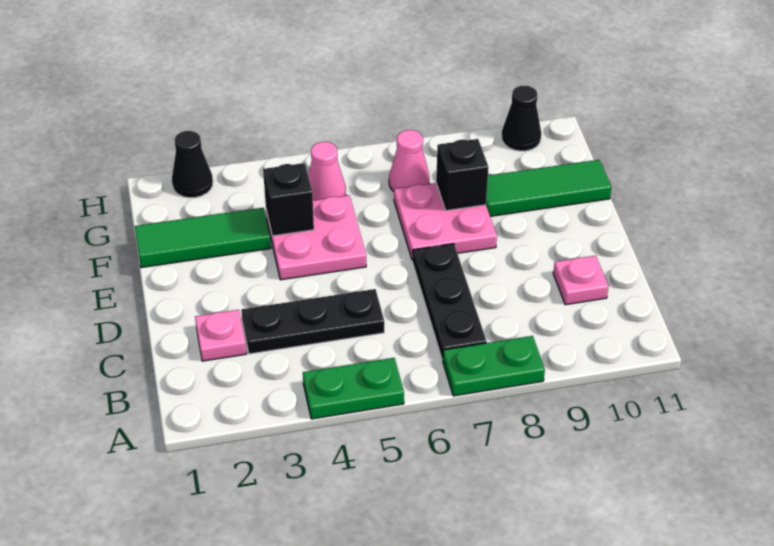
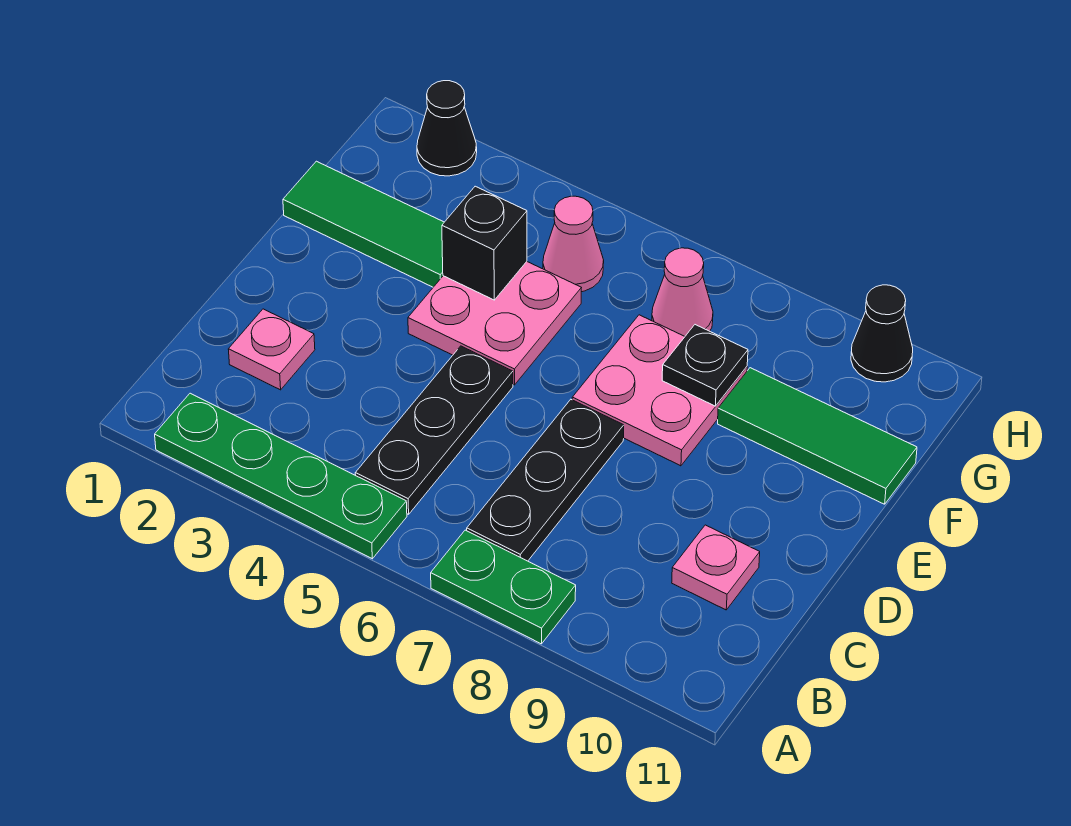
green 1x2 plate [303,358,404,419] -> green 1x4 plate [155,393,407,559]
black 1x3 plate [241,289,384,354] -> black 1x3 plate turned to [355,346,513,514]
black 1x1 brick [436,139,488,211] -> black 1x1 plate [662,325,748,406]

